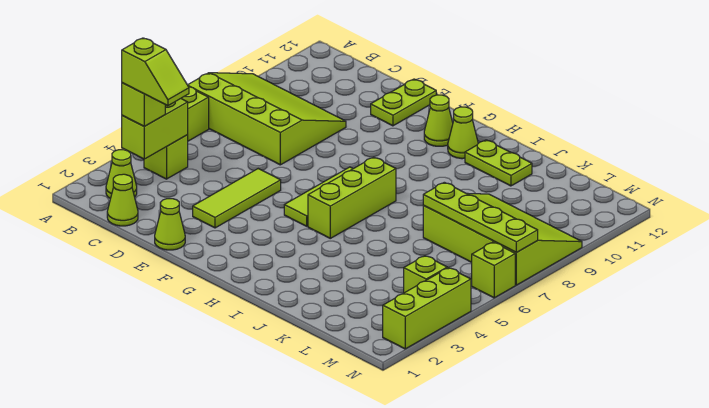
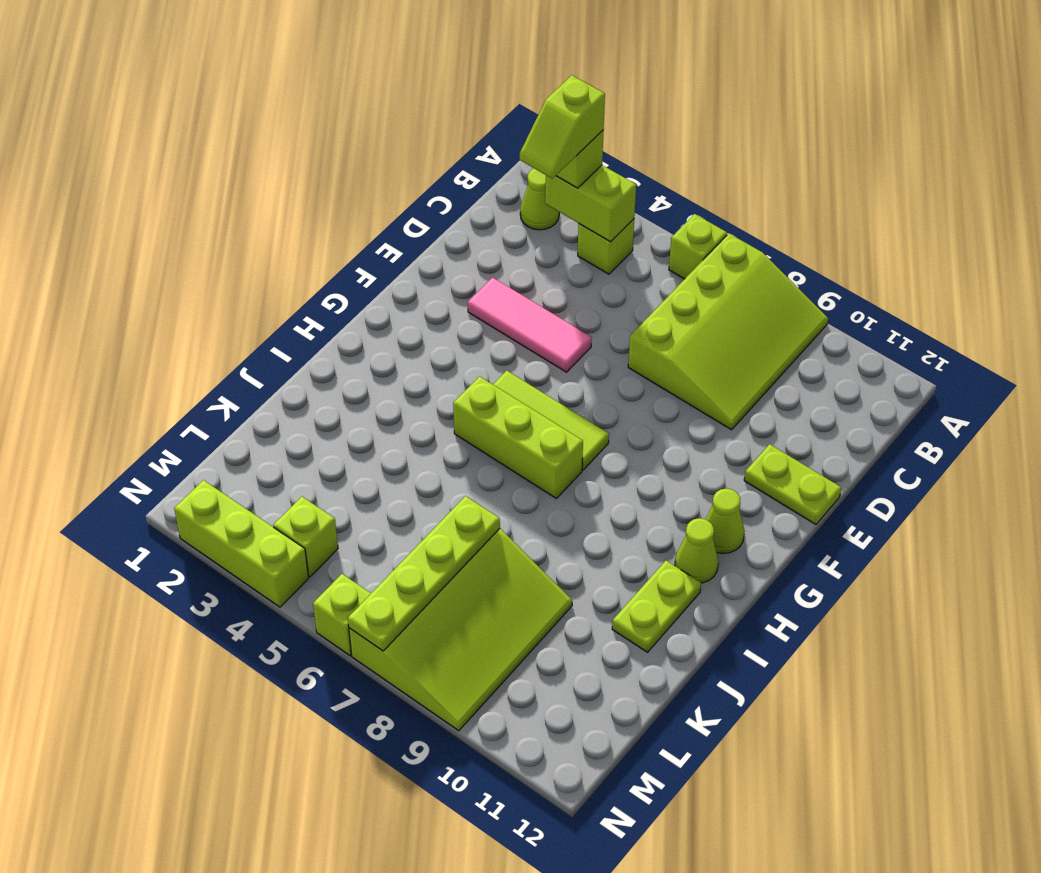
lime 1x1 cone [107,174,138,226] -> none
lime 1x1 cone [155,199,185,250] -> none
lime 1x3 tile [193,169,281,228] -> pink 1x3 tile [468,278,592,372]

